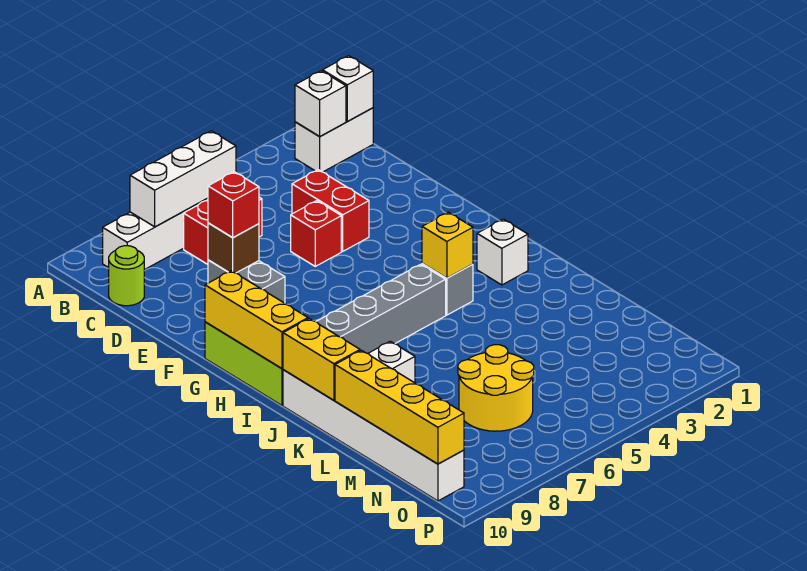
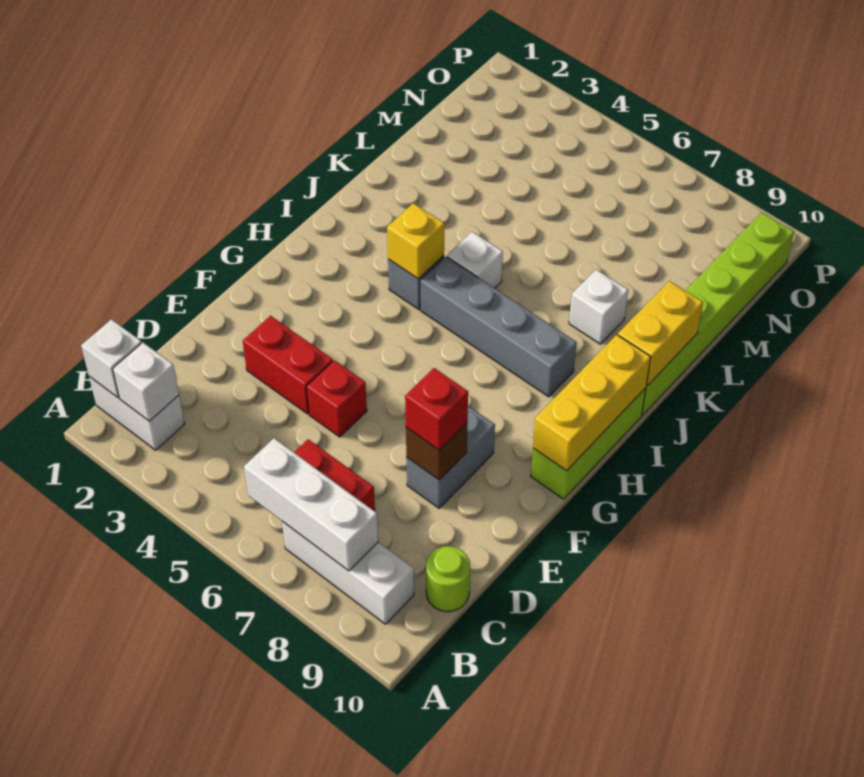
red 1x2 brick [292,170,369,251] -> red 1x2 brick turned to [243,316,333,414]
white 1x1 brick [477,219,528,285] -> white 1x1 brick moved to [447,232,503,288]
white 1x6 brick [283,370,464,501] -> lime 1x6 brick [642,212,794,415]
yellow 1x4 brick [335,350,464,464] -> none
yellow 2x2 round brick [458,345,534,431] -> none

